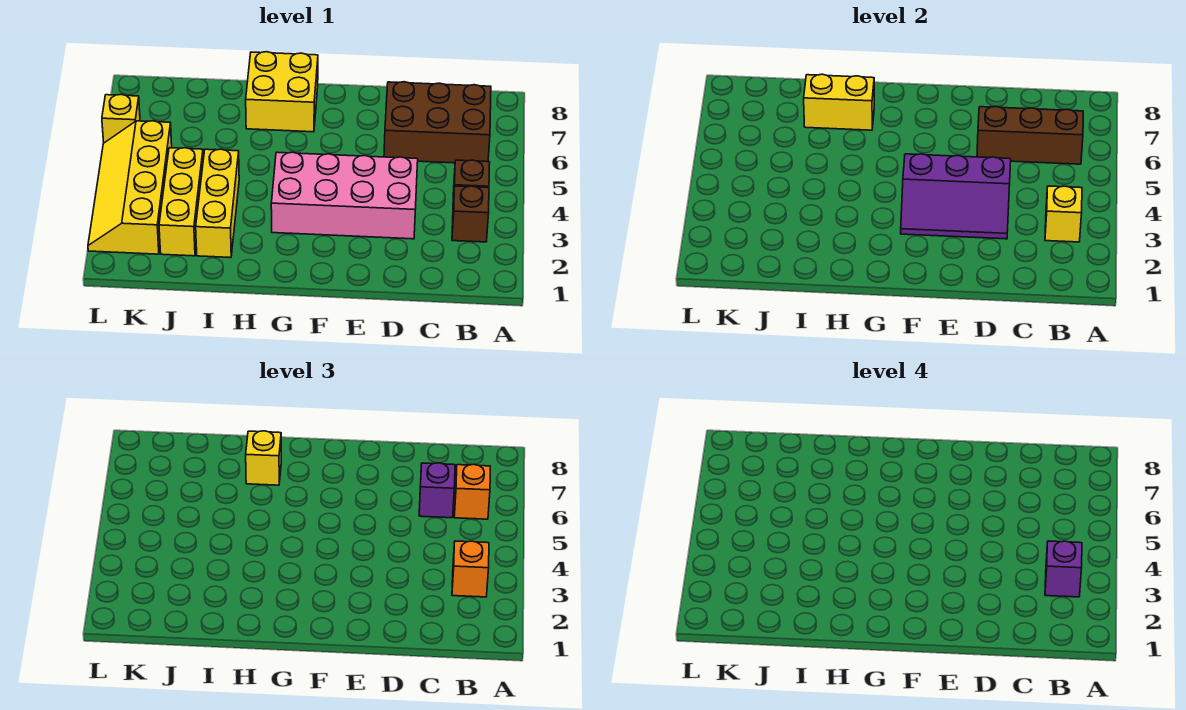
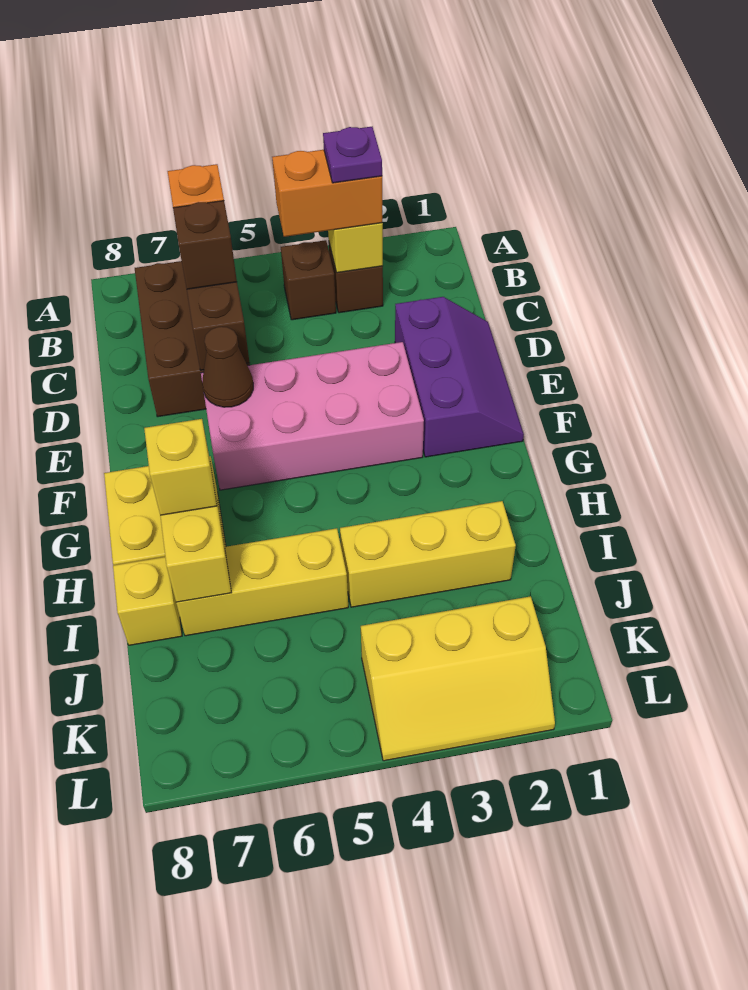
orange 1x1 brick [452,541,489,597] -> orange 1x2 brick [272,150,382,237]
purple 1x1 brick [1045,541,1082,597] -> purple 1x1 plate [323,127,382,183]
purple 1x1 brick [419,463,455,518] -> brown 1x1 brick [173,201,237,289]
pink 2x4 brick [271,152,418,239] -> pink 2x4 brick turned to [201,342,424,490]
purple 2x3 slope [901,154,1011,239] -> purple 2x3 slope moved to [395,297,524,457]
none -> brown 1x1 cone [202,327,253,407]
yellow 1x3 brick [159,148,203,256] -> yellow 1x3 brick moved to [176,528,348,636]
yellow 2x4 slope [88,121,172,254] -> yellow 2x3 slope [361,596,555,761]
yellow 1x1 brick [102,95,140,143] -> yellow 1x1 brick moved to [113,557,182,645]

